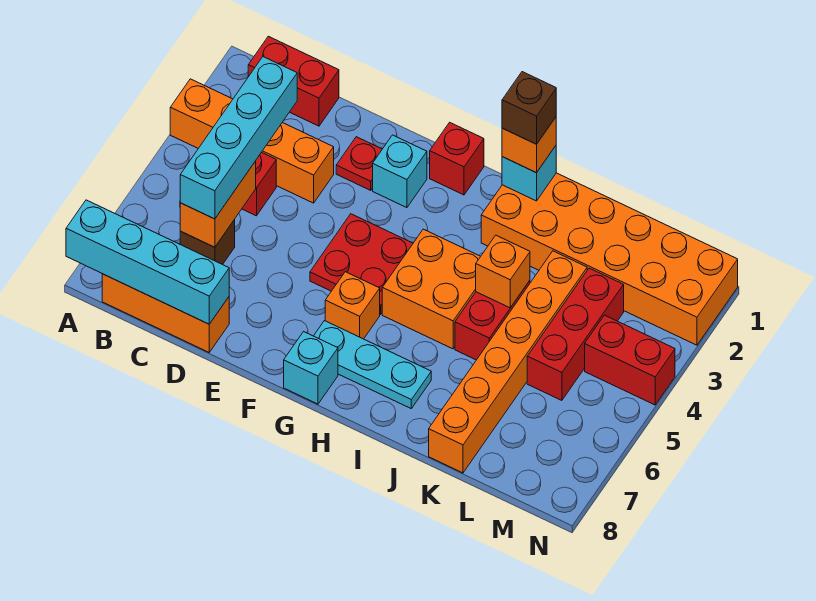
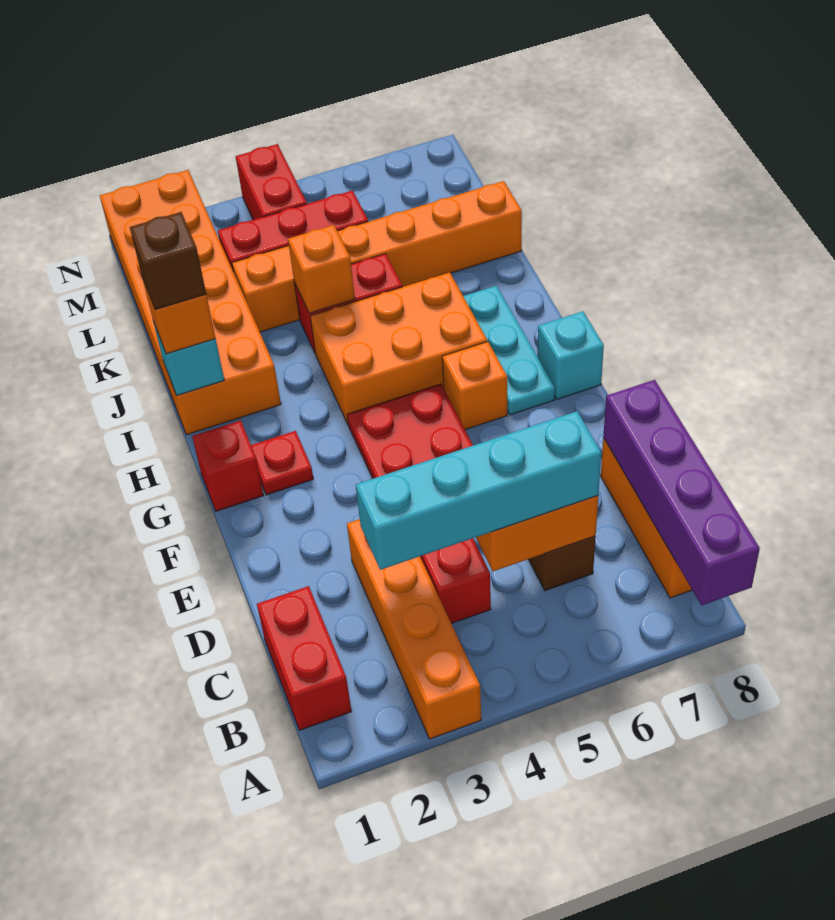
cyan 1x4 brick [66,200,229,324] -> purple 1x4 brick [603,380,760,605]
red 1x1 plate [336,137,382,190] -> red 1x1 plate moved to [251,431,313,495]
cyan 1x1 brick [373,135,427,208] -> none
orange 2x2 brick [382,229,481,349] -> orange 2x3 brick [310,272,487,424]

